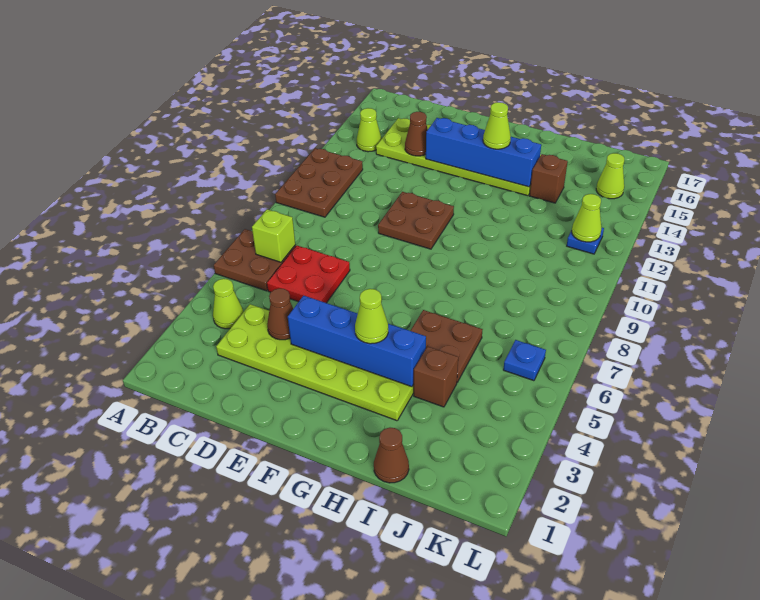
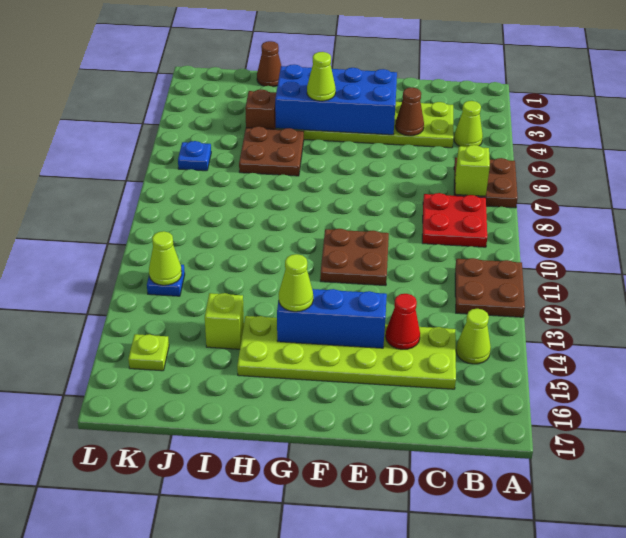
brown 2x3 plate [275,148,363,217] -> brown 2x2 plate [455,258,525,317]
red 2x2 plate [267,246,350,303] -> red 2x2 plate moved to [422,193,487,247]
brown 1x1 cone [405,112,428,156] -> red 1x1 cone [386,294,420,349]
blue 1x4 brick [288,296,426,387] -> blue 2x4 brick [275,64,397,135]
blue 1x4 brick [426,118,541,187] -> blue 1x3 brick [277,289,387,348]
brown 1x1 brick [530,154,568,203] -> lime 1x1 brick [205,293,244,349]
lime 1x1 cone [596,153,624,199] -> lime 1x1 plate [128,334,169,371]

